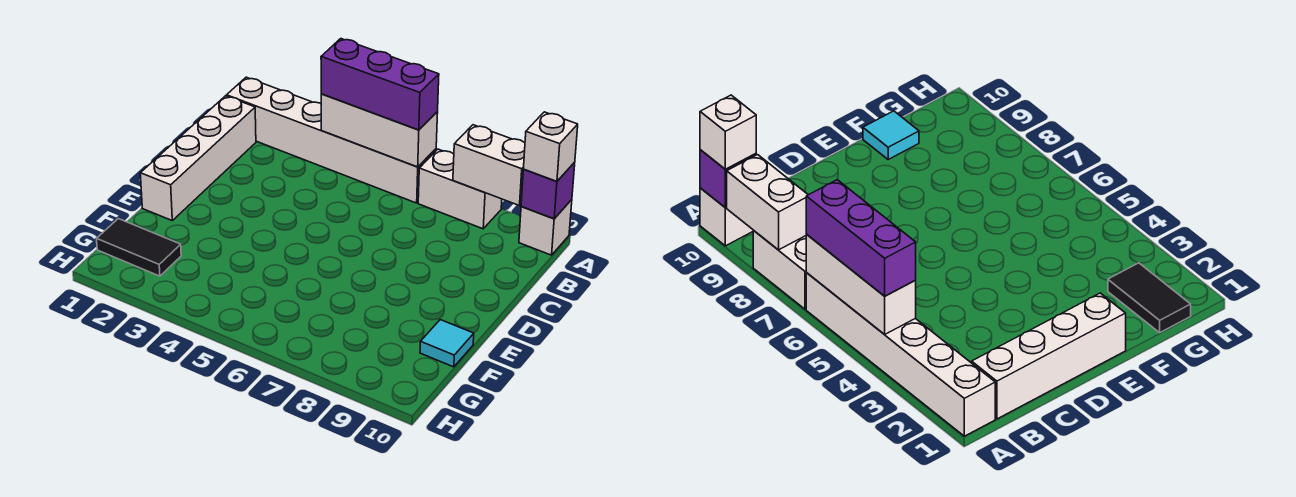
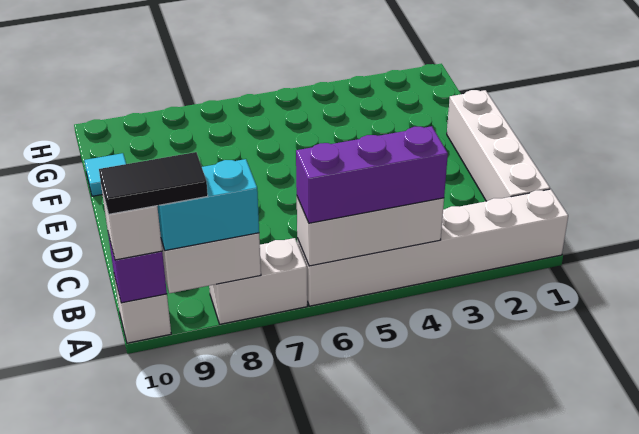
none -> cyan 1x2 brick [157,159,259,251]
black 1x2 tile [97,219,181,276] -> black 1x2 tile moved to [99,152,208,214]

